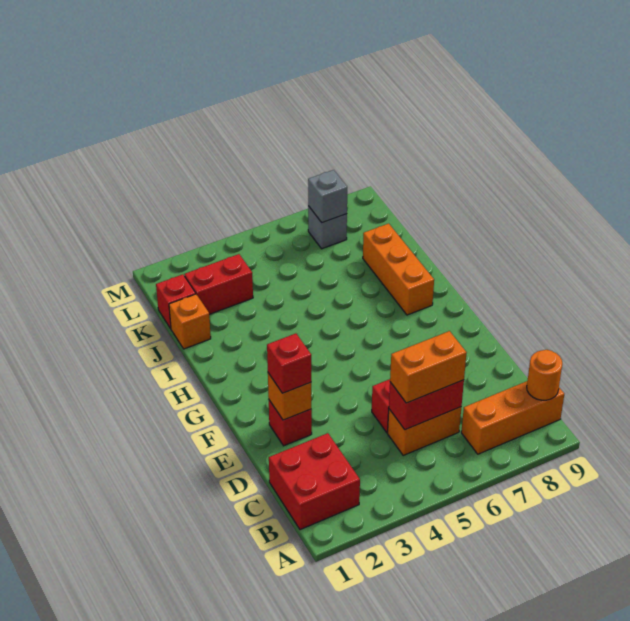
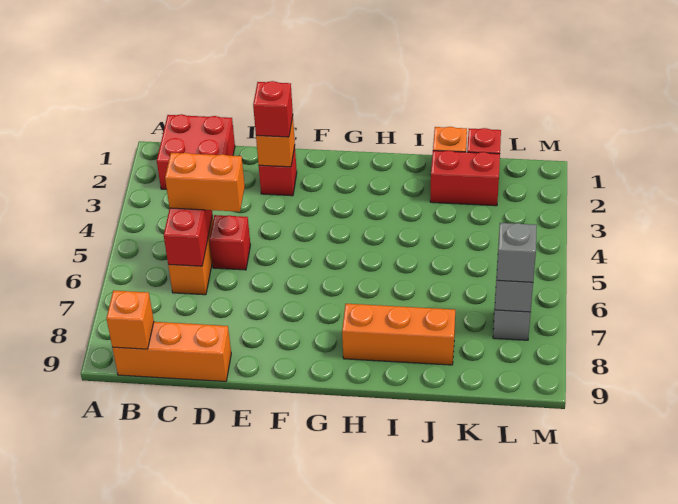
orange 1x3 brick [461,381,564,454] -> orange 1x3 brick turned to [112,322,231,381]
orange 1x1 round brick [527,350,562,400] -> orange 1x1 brick [106,290,154,349]
orange 1x2 brick [390,331,467,403] -> orange 1x2 brick turned to [165,153,245,212]
red 1x2 brick [185,254,253,314] -> red 1x2 brick turned to [430,150,500,206]
none -> grey 1x1 brick [497,223,537,282]

